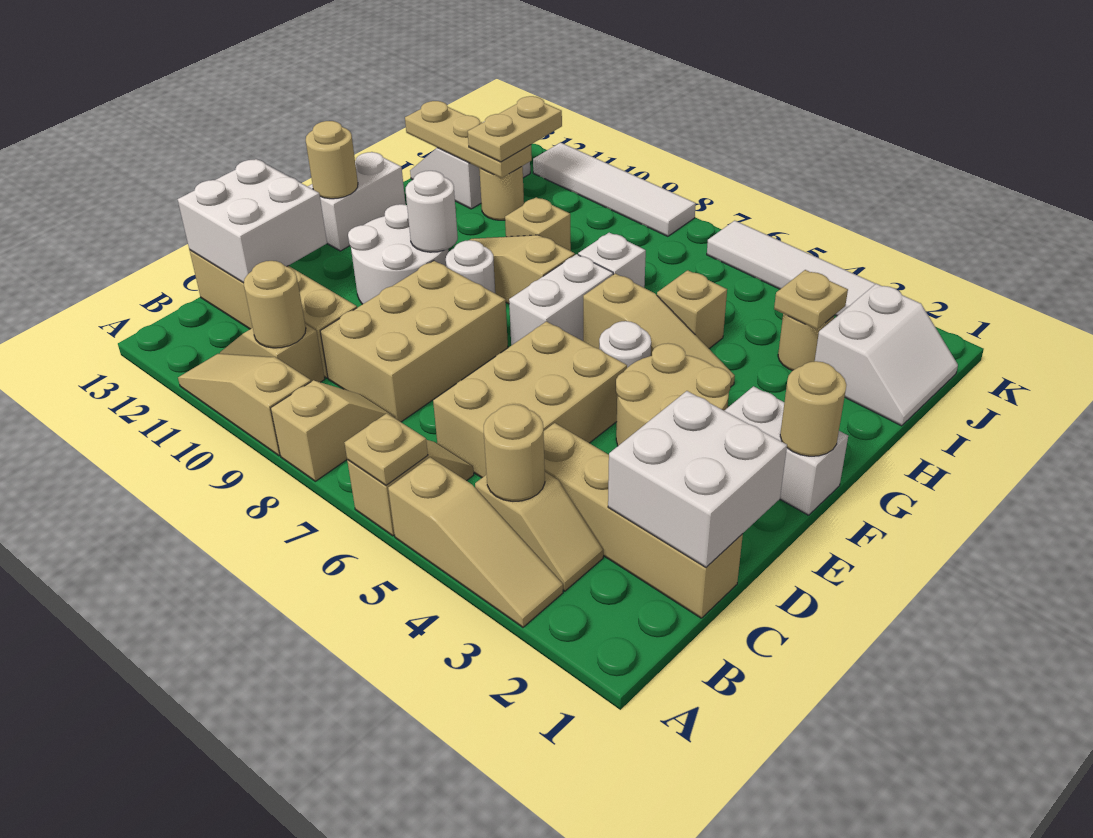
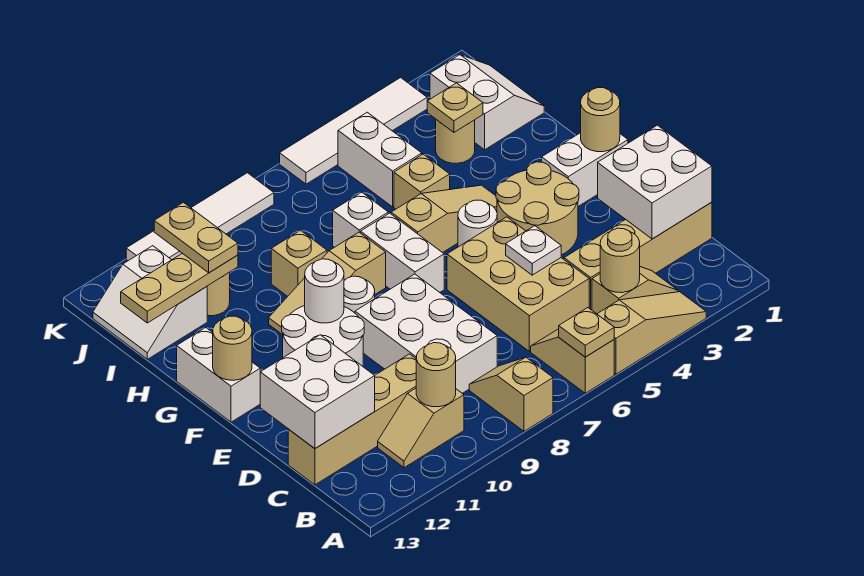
tan 1x3 slope [178,354,311,456] -> none
tan 2x3 brick [320,261,508,422] -> white 2x3 brick [355,274,497,393]
none -> white 1x1 plate [506,226,561,275]
none -> white 1x2 brick [338,112,422,207]

